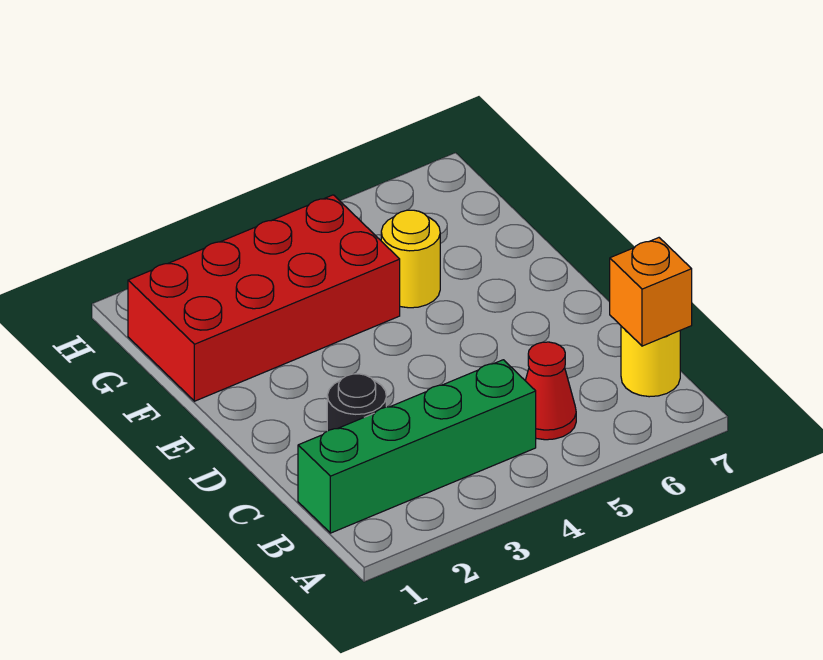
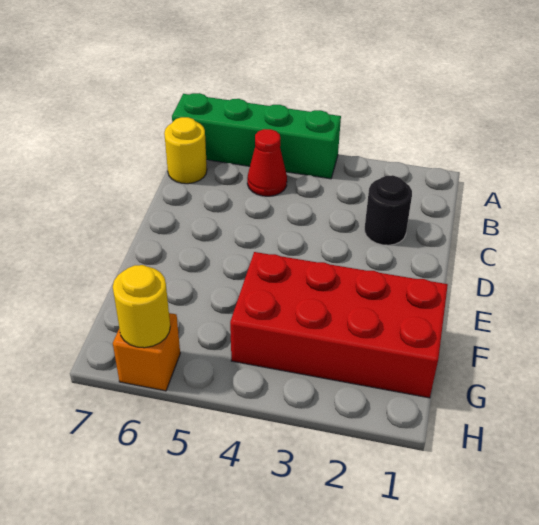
green 1x4 brick [298,360,536,533] -> green 1x4 brick moved to [172,93,341,179]
orange 1x1 brick [610,238,692,346] -> orange 1x1 brick moved to [113,313,180,391]
yellow 1x1 round brick [381,210,440,308] -> yellow 1x1 round brick moved to [113,265,170,348]

